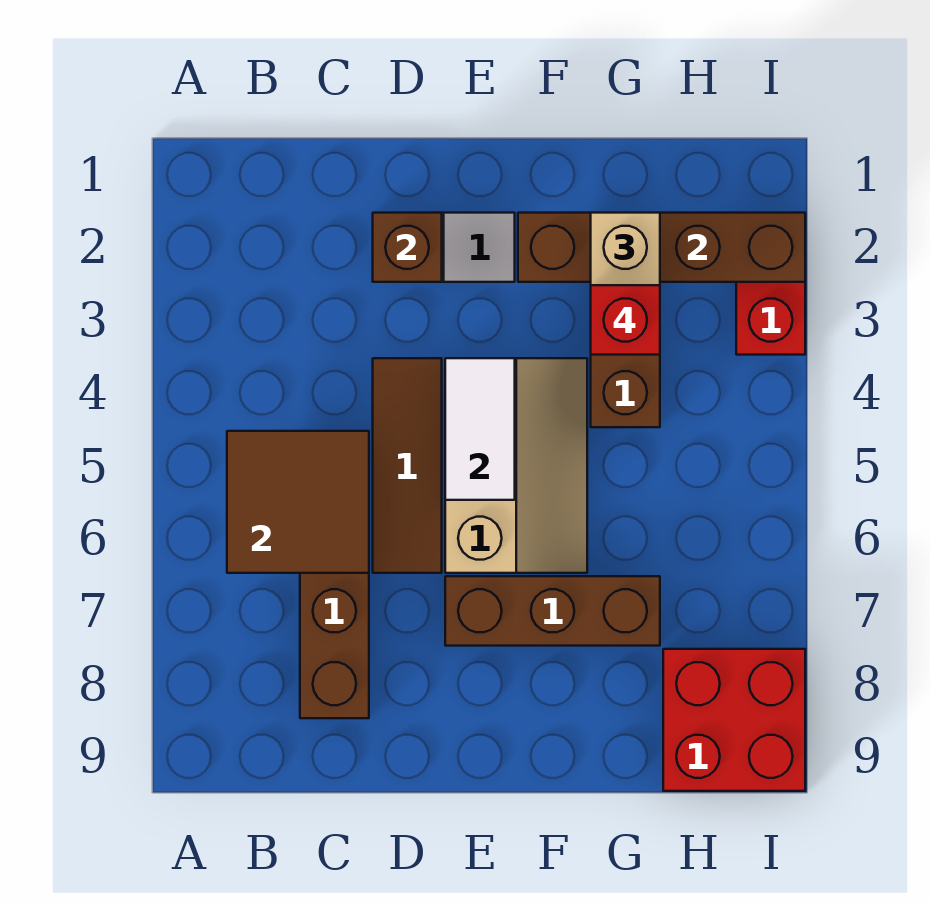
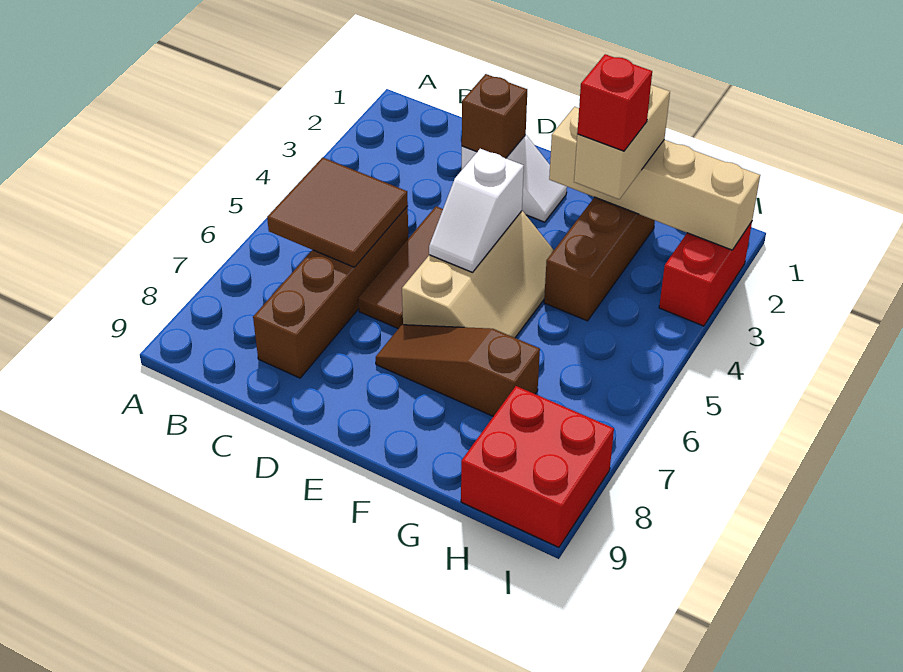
white 1x2 tile [445,358,515,500] -> white 1x2 slope [429,149,524,272]
brown 1x3 brick [445,576,660,646] -> brown 1x3 slope [376,325,540,416]
brown 1x4 brick [518,213,805,282] -> tan 1x4 brick [549,107,760,250]

